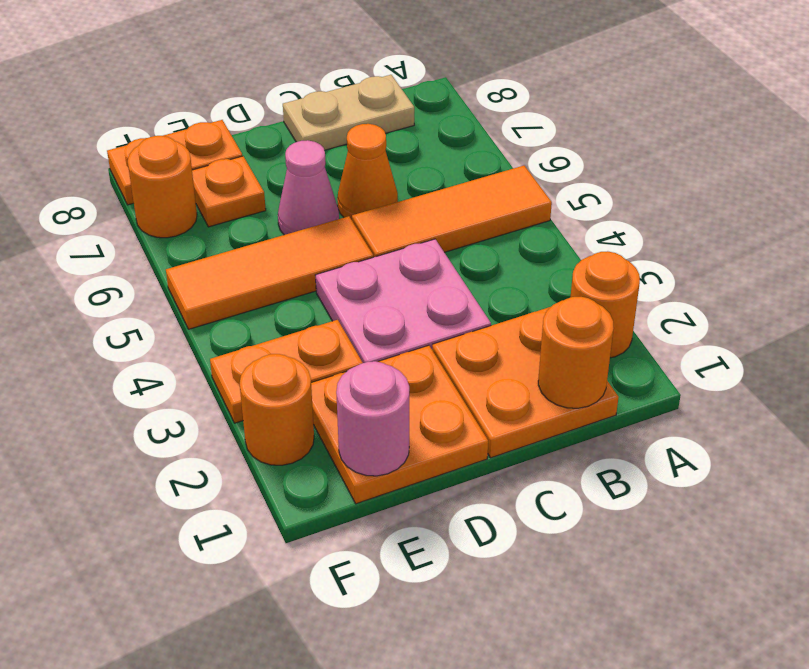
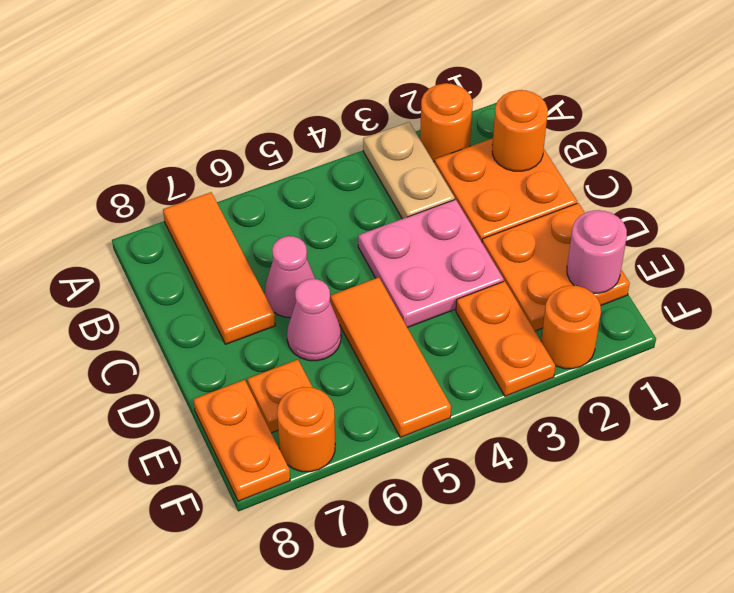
orange 1x3 tile [352,166,552,257] -> orange 1x3 tile moved to [163,192,275,344]
tan 1x2 plate [283,75,414,150] -> tan 1x2 plate moved to [363,122,455,219]
orange 1x1 cone [337,124,398,220] -> pink 1x1 cone [265,236,315,318]

